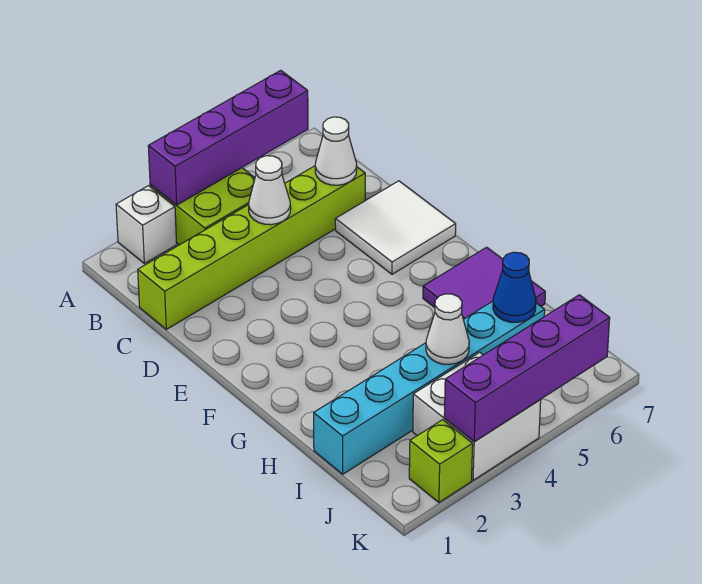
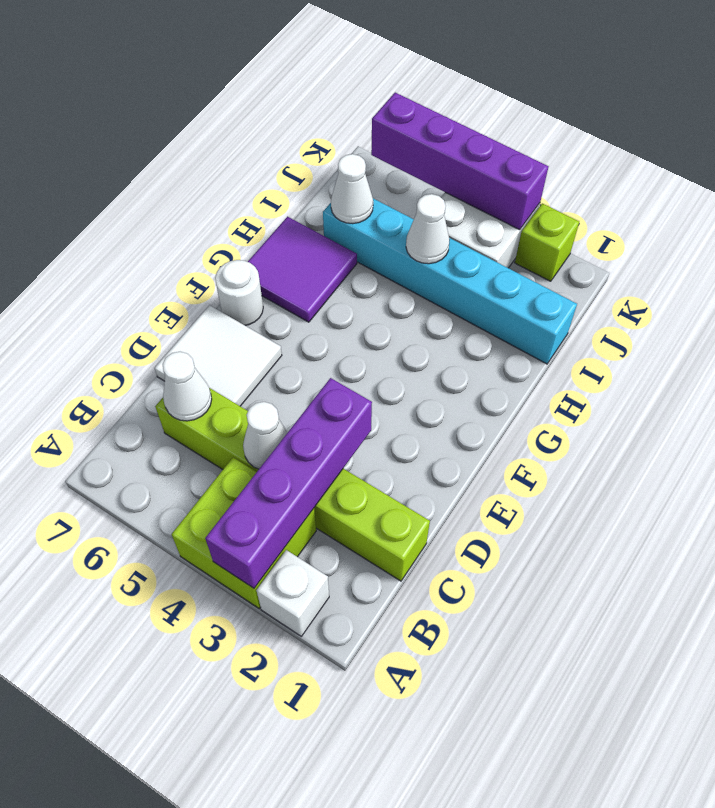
purple 1x4 brick [148,70,308,205] -> purple 1x4 brick turned to [205,378,372,588]
none -> white 1x1 round brick [215,260,263,325]
blue 1x1 cone [493,252,536,322] -> white 1x1 cone [331,154,373,224]

